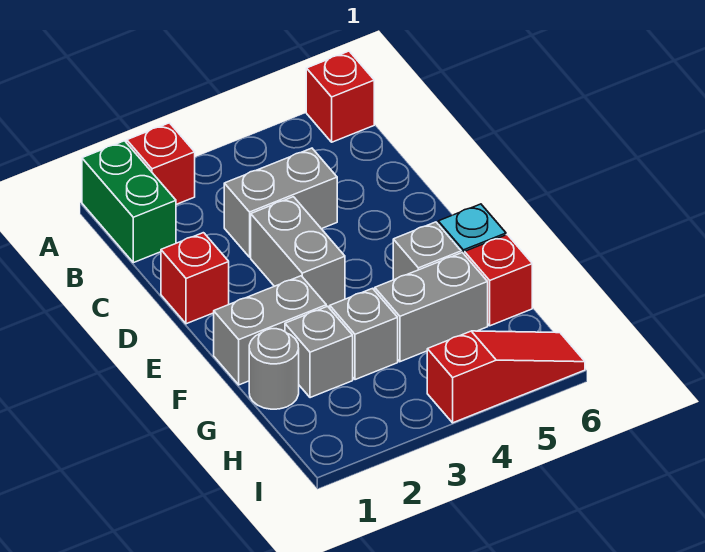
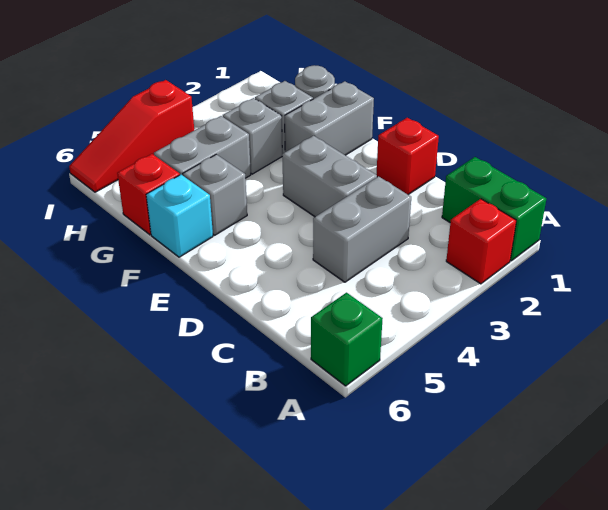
red 1x1 brick [306,51,374,142] -> green 1x1 brick [311,293,383,386]

